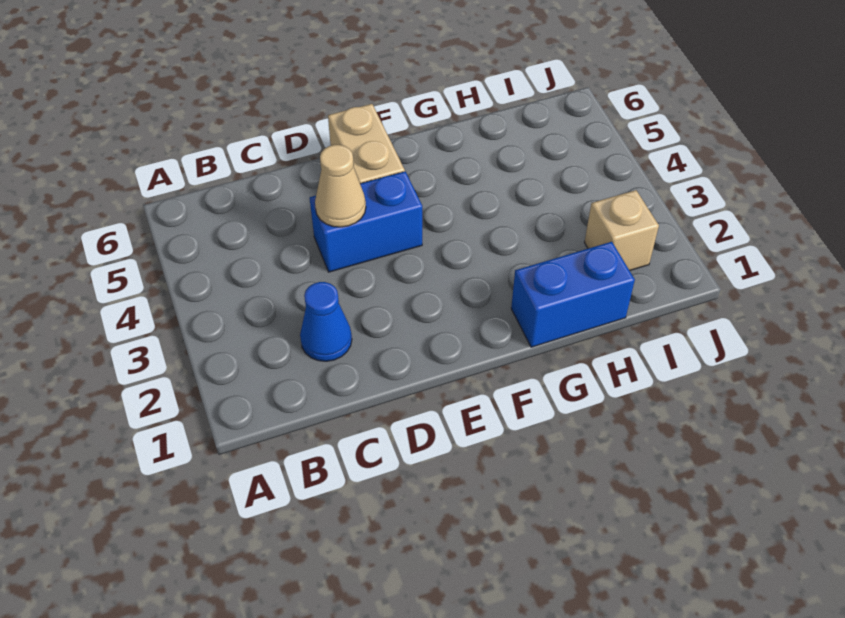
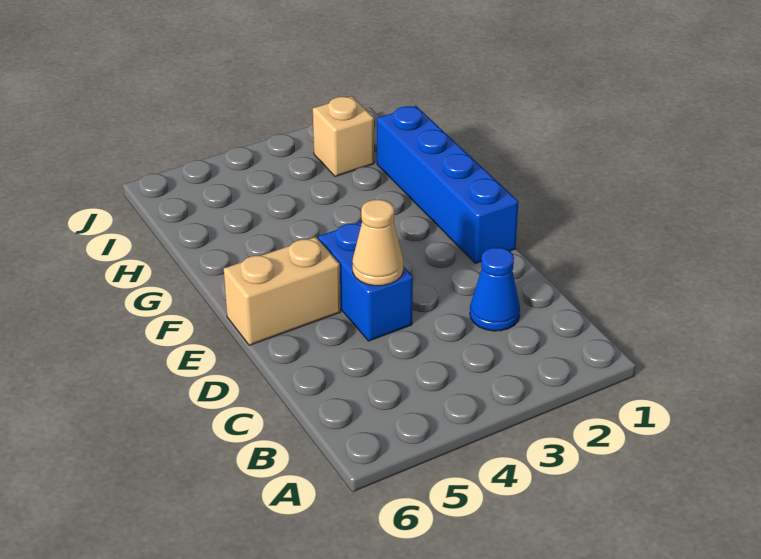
blue 1x2 brick [511,242,635,347] -> blue 1x4 brick [377,106,518,263]

